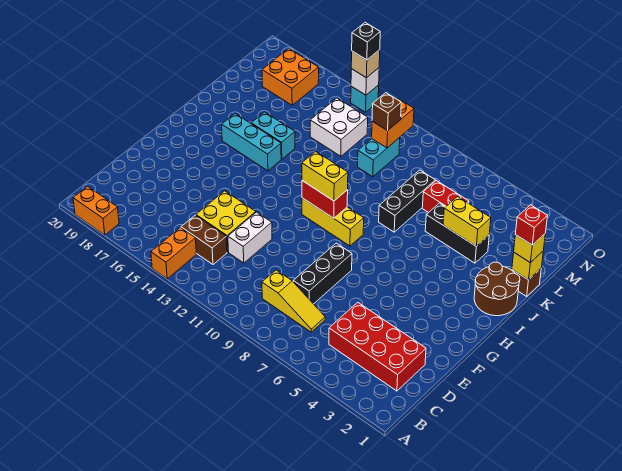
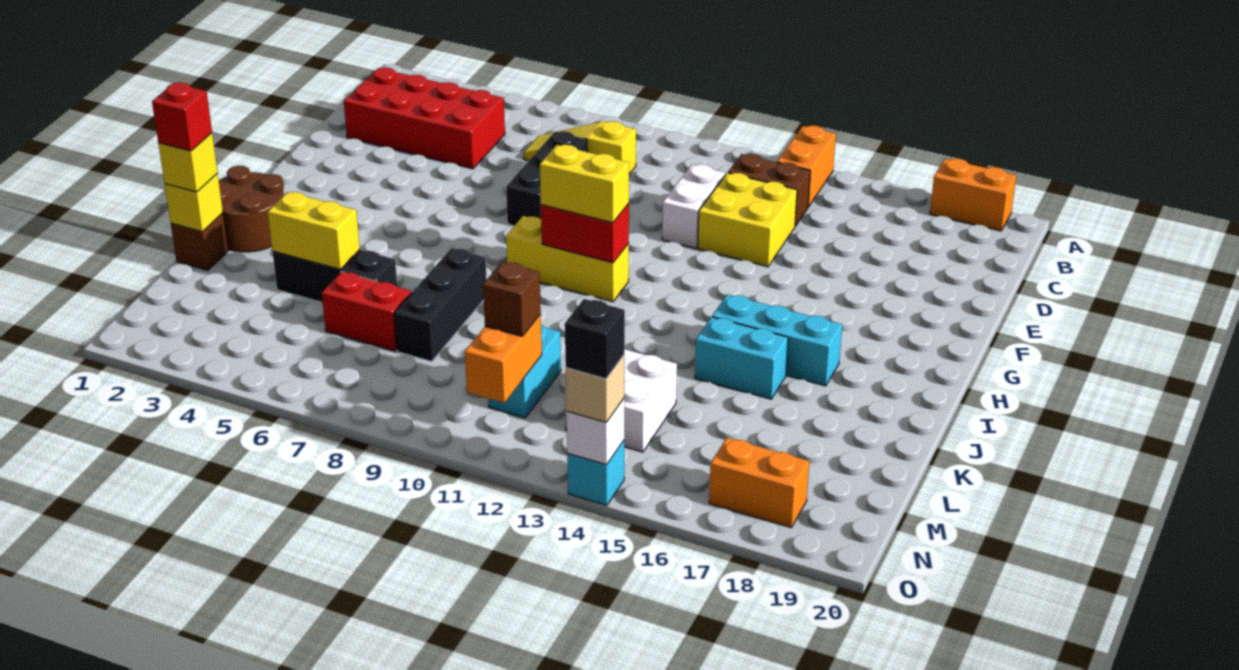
orange 2x2 brick [262,49,319,105] -> orange 1x2 brick [709,438,809,528]

